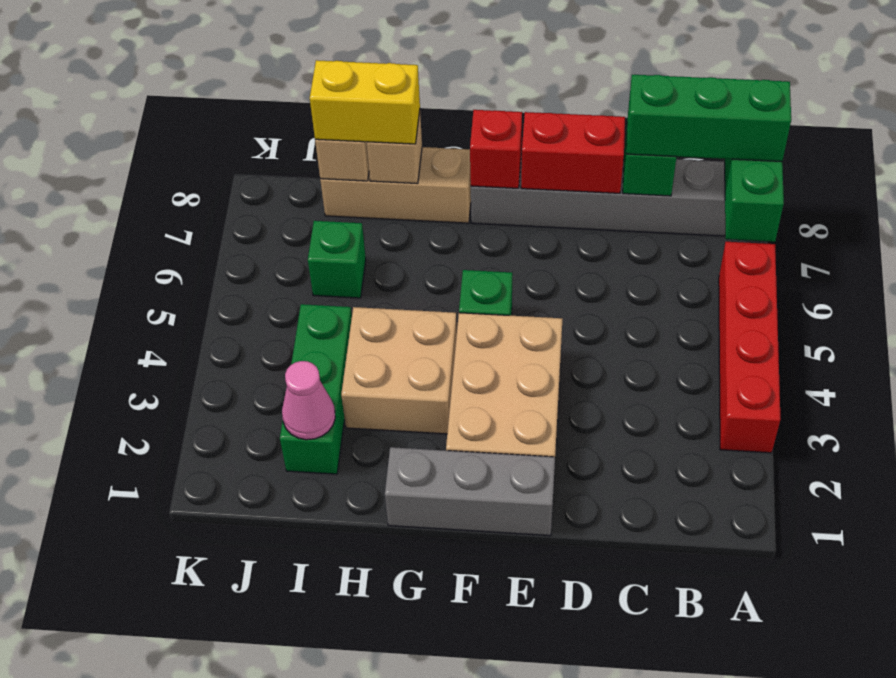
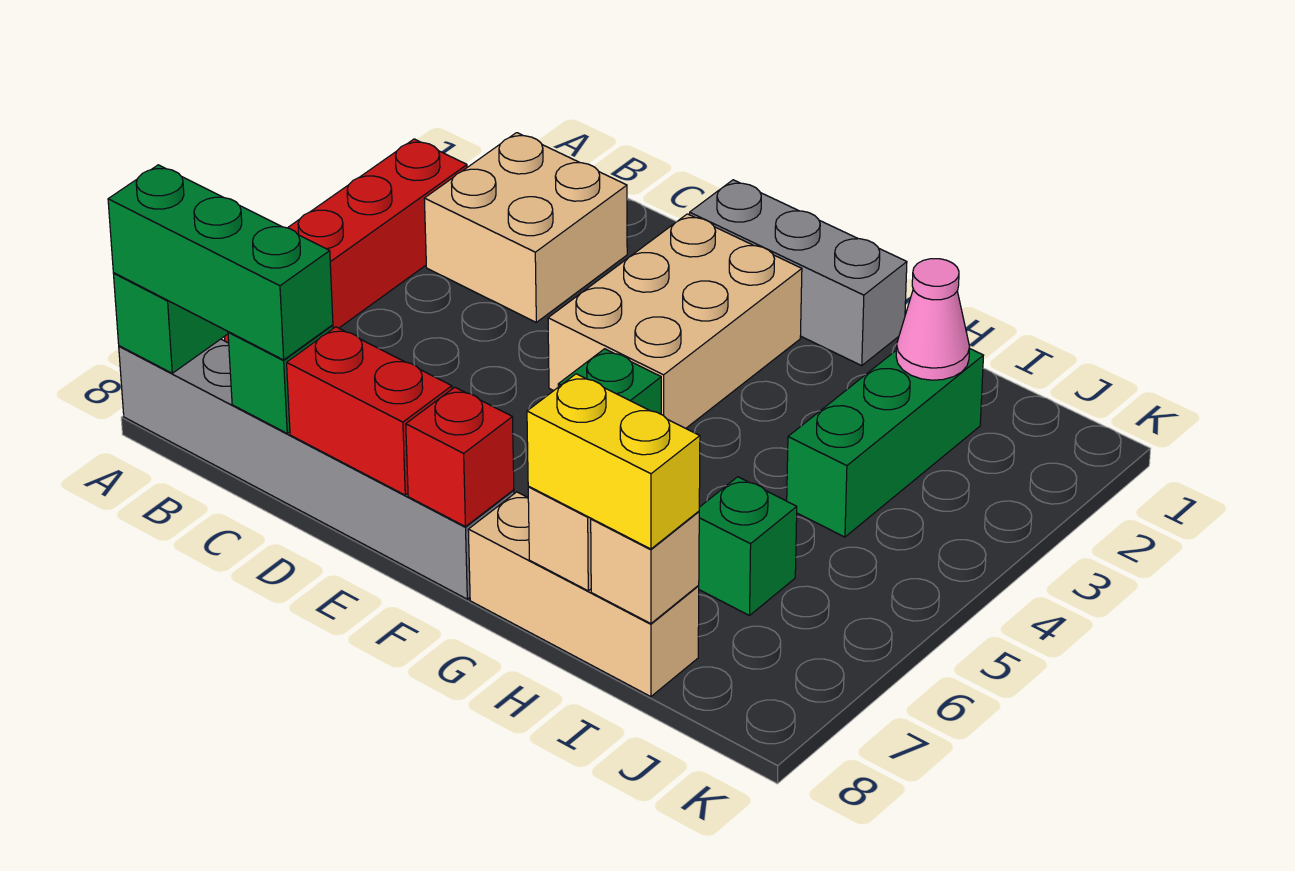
tan 2x2 brick [341,307,457,434] -> tan 2x2 brick moved to [424,133,627,322]

